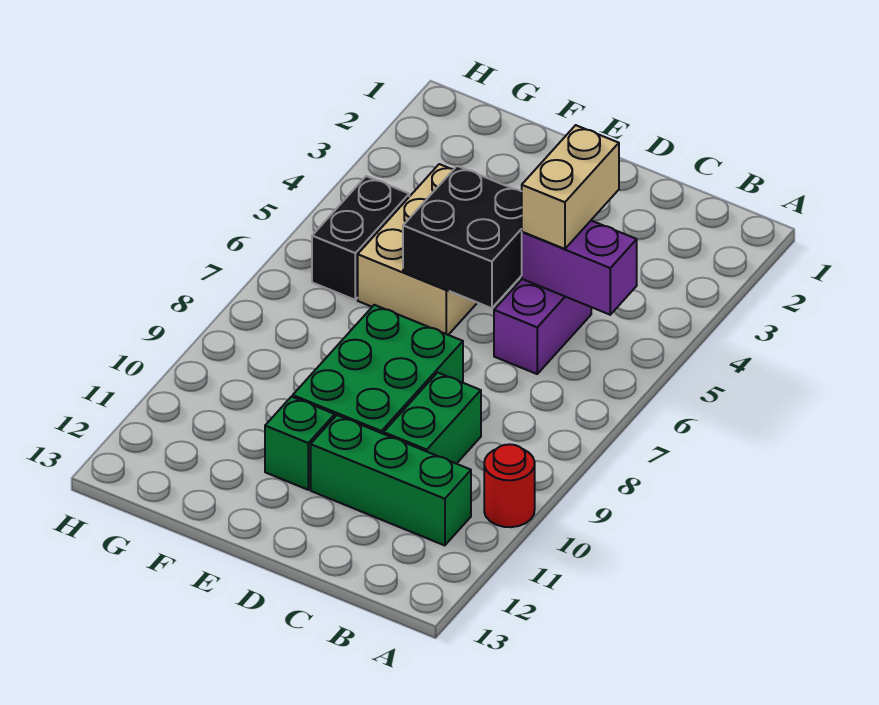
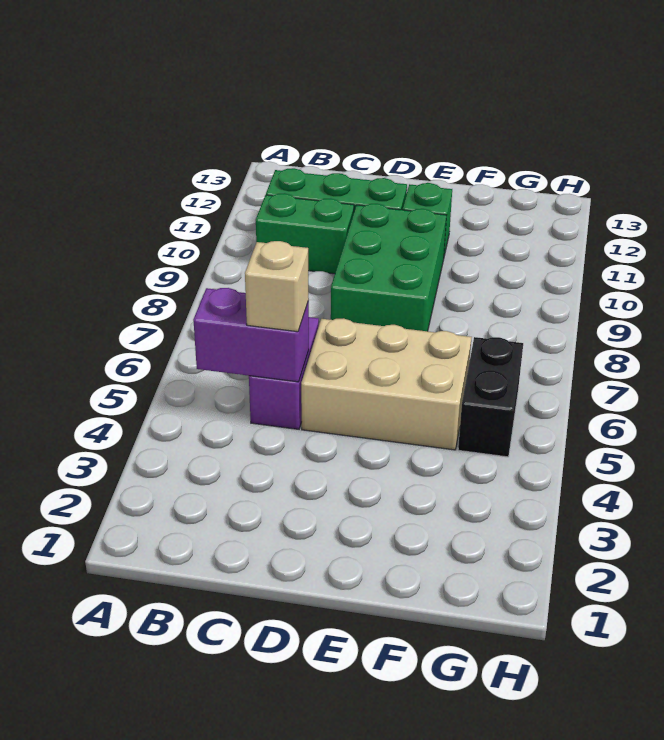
red 1x1 round brick [484,444,535,527] -> none
tan 1x2 brick [522,125,619,249] -> tan 1x1 brick [245,241,309,332]
green 1x2 brick [384,373,481,464] -> green 1x2 brick turned to [256,193,354,274]
black 2x2 brick [403,166,522,308] -> none
tan 2x3 brick [358,164,477,335] -> tan 2x3 brick turned to [301,318,472,450]

